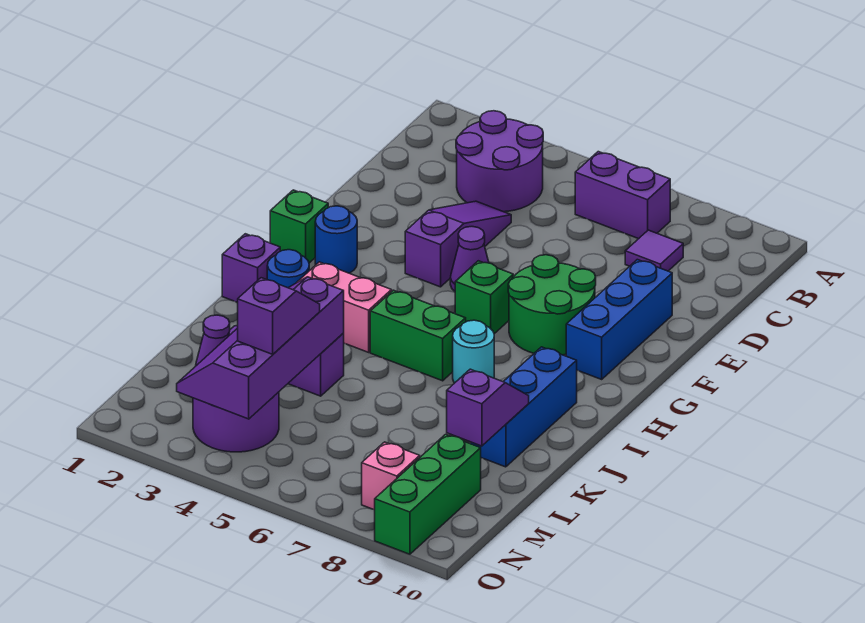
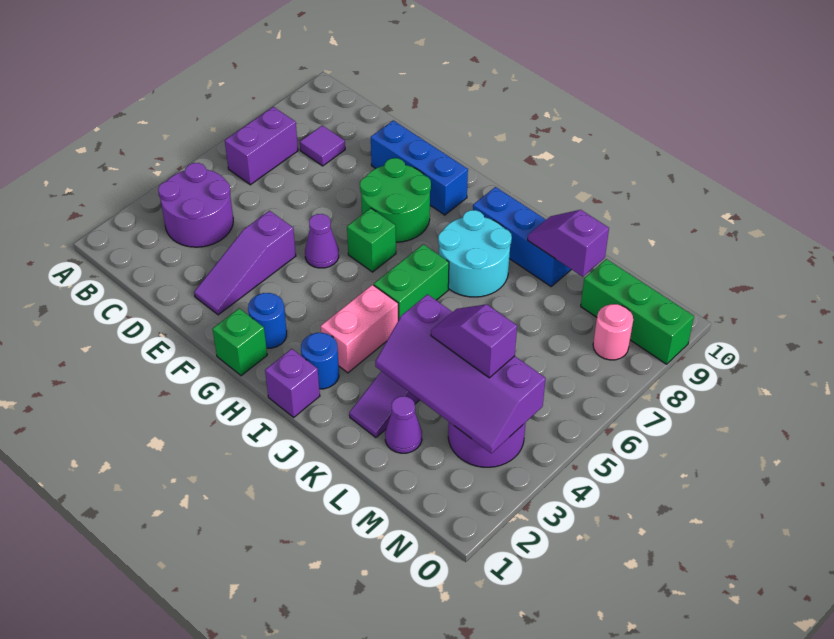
purple 1x3 slope [405,201,511,287] -> purple 1x3 slope turned to [194,211,296,315]
cyan 1x1 round brick [453,320,494,383] -> cyan 2x2 round brick [438,210,512,297]
pink 1x1 brick [362,442,420,510] -> pink 1x1 round brick [593,304,633,360]

